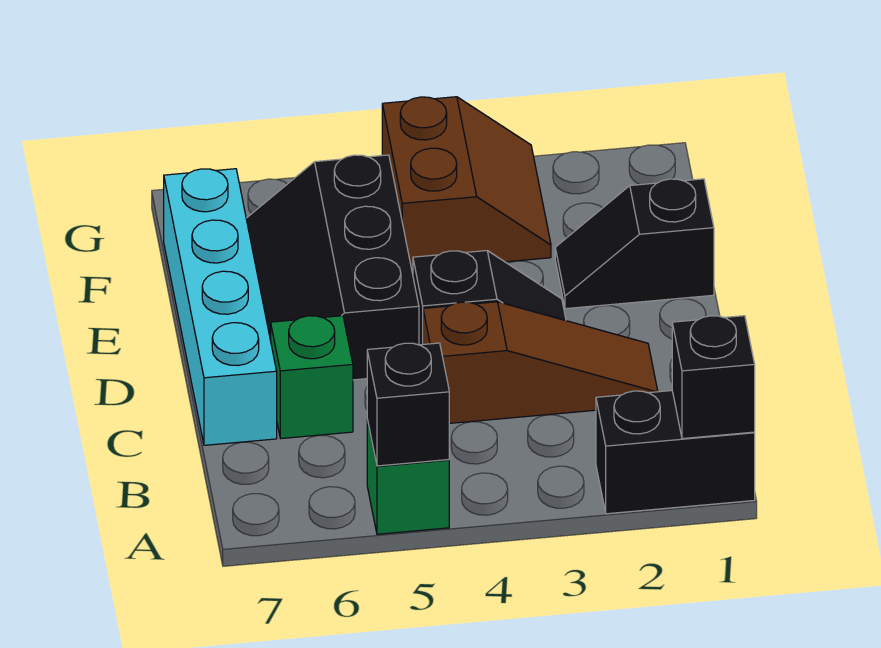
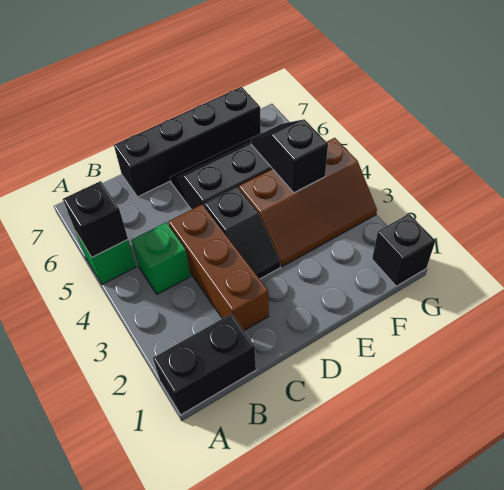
black 1x2 brick [596,391,755,514] -> black 1x2 brick turned to [153,314,256,415]
black 1x1 brick [672,316,755,439] -> black 1x1 brick moved to [372,214,435,286]
brown 1x3 slope [423,302,658,423] -> brown 1x3 brick [168,204,269,330]
green 1x1 brick [271,316,353,439] -> green 1x1 brick moved to [131,222,191,294]
cyan 1x4 brick [164,169,277,445] -> black 1x4 brick [114,87,261,197]
black 1x2 slope [555,179,714,309] -> black 1x2 slope moved to [251,119,328,193]
brown 2x2 slope [382,97,551,270] -> brown 2x3 slope [239,138,377,267]

